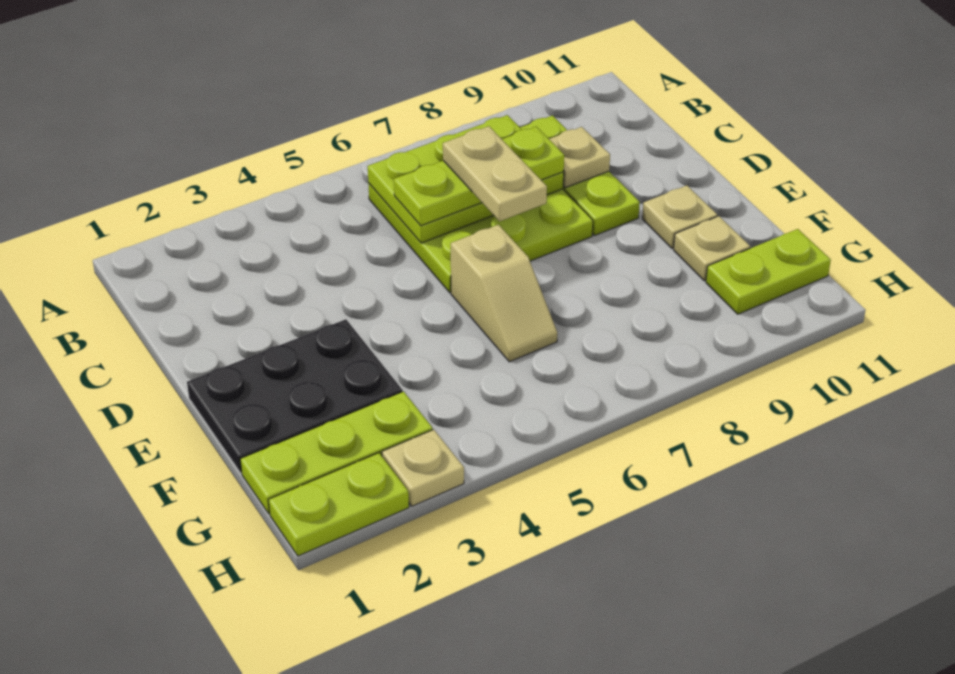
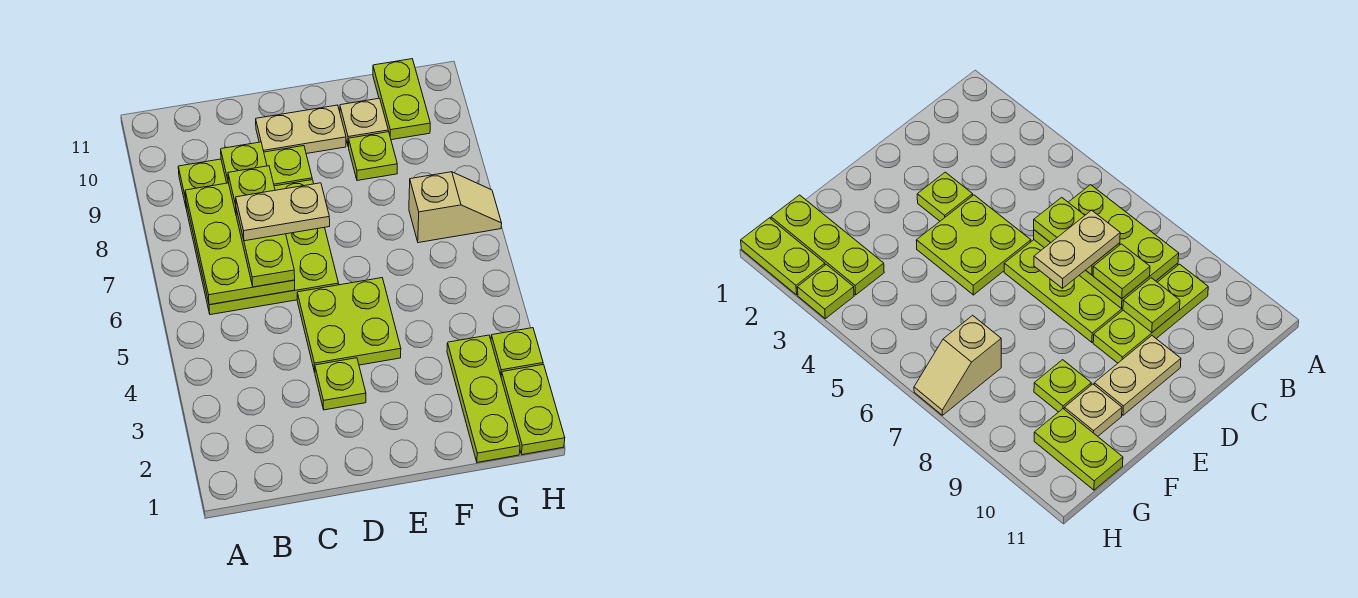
tan 1x1 plate [549,127,610,188] -> lime 1x1 plate [221,142,267,183]
none -> lime 1x1 plate [315,358,366,410]
none -> lime 2x2 plate [297,278,401,372]
black 2x3 plate [187,319,402,473] -> none
tan 1x2 slope [451,225,557,362] -> tan 1x2 slope moved to [409,172,502,243]
tan 1x1 plate [642,185,717,248] -> tan 1x2 plate [256,105,346,154]
none -> lime 1x1 plate [349,132,397,181]
tan 1x1 plate [382,430,464,506] -> lime 1x1 plate [491,328,543,375]

